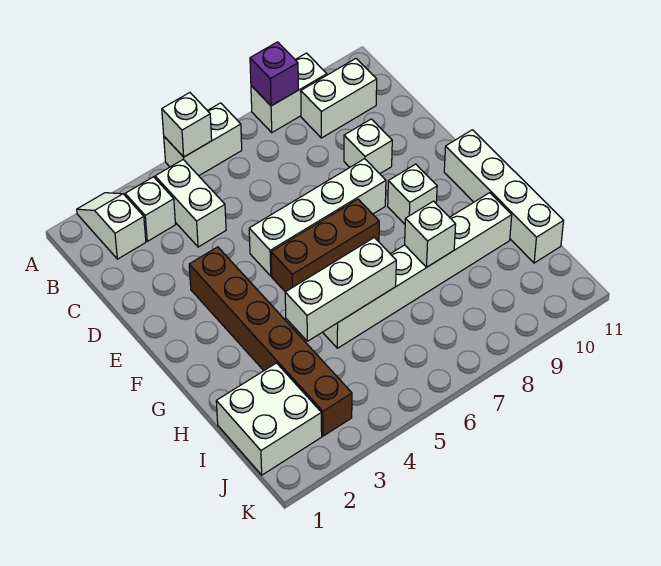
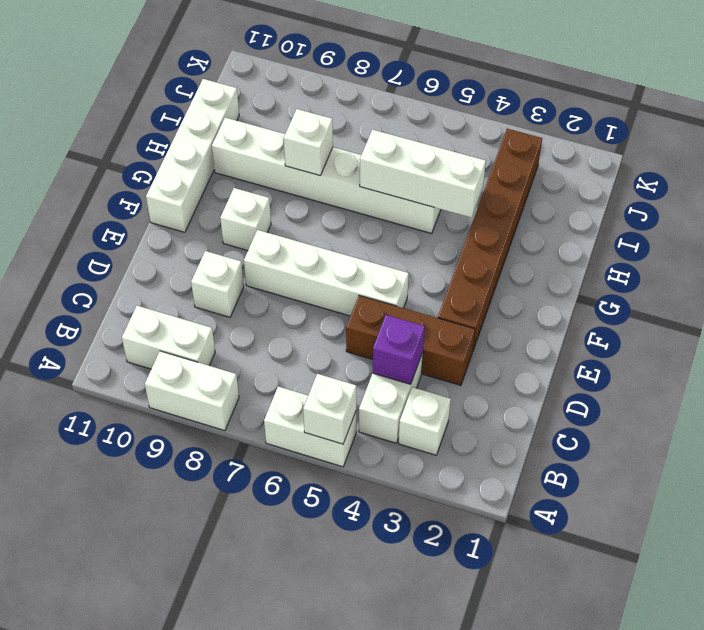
white 1x2 slope [77,193,146,259] -> none
purple 1x1 brick [250,42,298,106] -> purple 1x1 brick moved to [372,315,425,384]
brown 1x3 brick [271,199,379,292] -> brown 1x3 brick moved to [346,295,475,385]
white 2x2 brick [216,363,322,475] -> none

